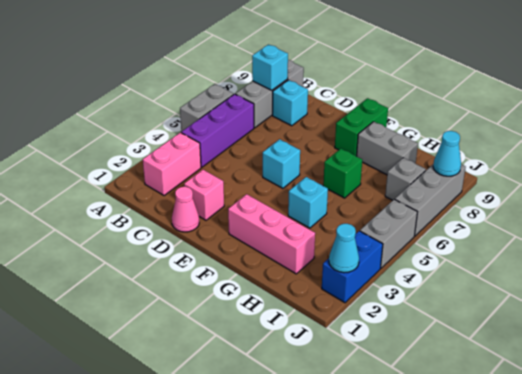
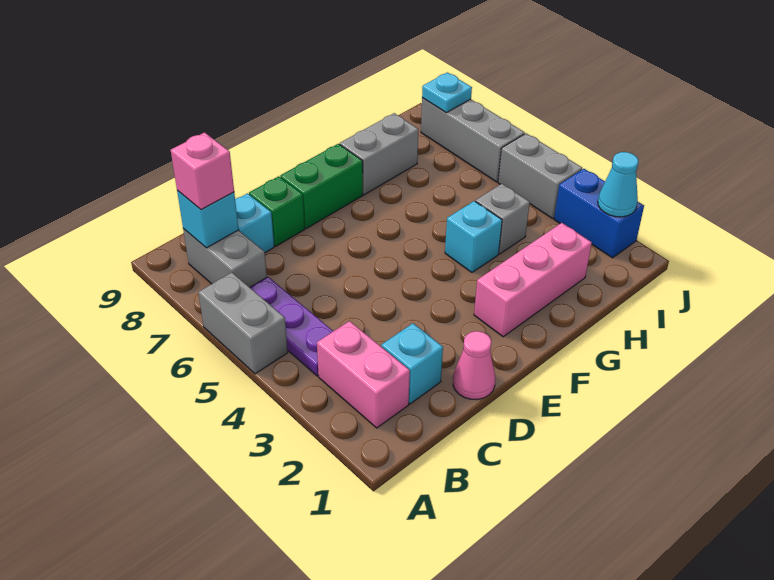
purple 1x3 brick [181,94,254,167] -> purple 1x3 plate [250,277,333,376]
grey 1x3 brick [236,60,304,128] -> grey 1x2 brick [183,229,267,287]
pink 1x1 brick [184,170,224,220] -> pink 1x1 brick moved to [171,133,234,210]
cyan 1x1 brick [263,139,300,188] -> cyan 1x1 brick moved to [381,323,443,404]
green 1x2 brick [335,98,388,156] -> green 1x2 brick turned to [280,144,363,228]
green 1x1 brick [323,149,362,198] -> green 1x1 brick moved to [249,176,305,246]
grey 1x1 brick [385,158,426,200] -> grey 1x1 brick moved to [475,184,530,254]
cyan 1x1 cone [433,131,461,176] -> cyan 1x1 plate [422,72,472,113]

